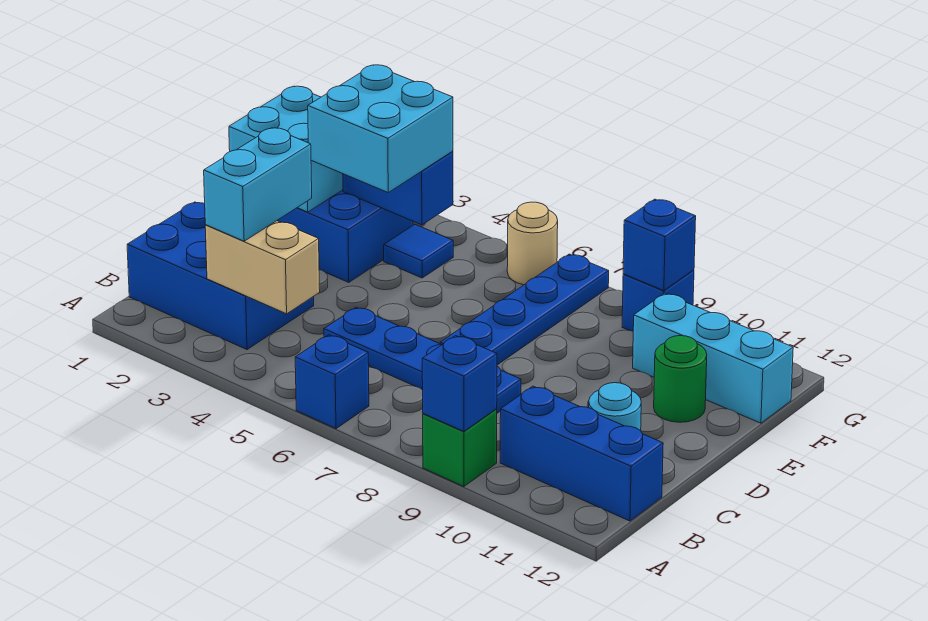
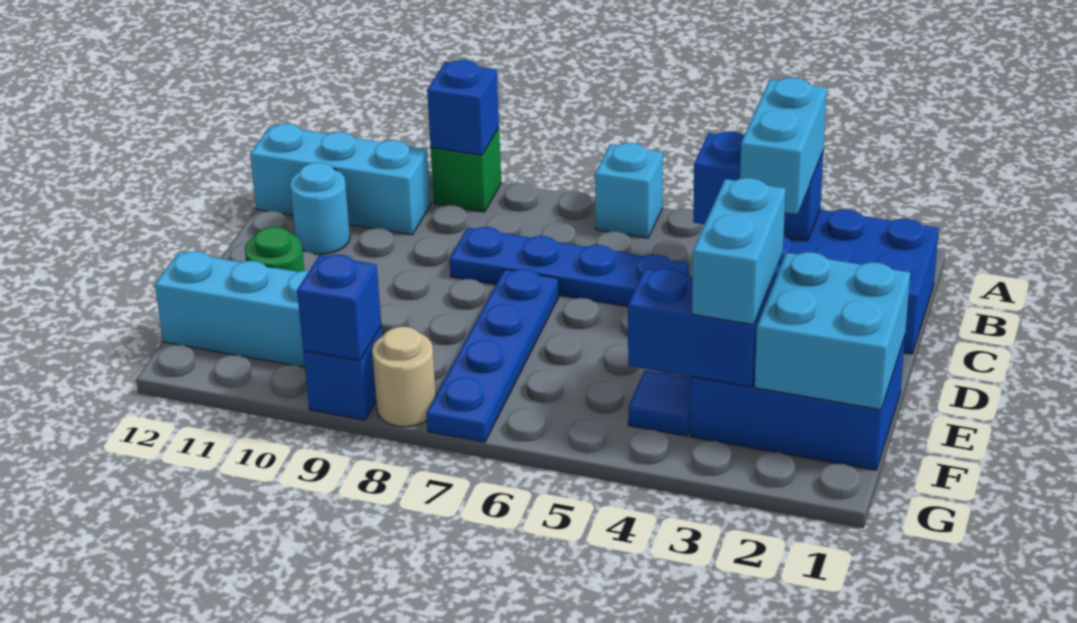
blue 1x1 brick [295,335,369,429] -> cyan 1x1 brick [595,143,663,238]
tan 1x2 brick [205,221,320,314] -> blue 1x2 brick [693,131,823,241]
blue 1x3 brick [500,386,663,521] -> cyan 1x3 brick [250,124,431,235]
cyan 2x2 brick [308,65,453,192] -> cyan 1x2 brick [692,178,786,325]
tan 1x1 round brick [507,202,558,285] -> tan 1x1 round brick moved to [372,327,436,427]

